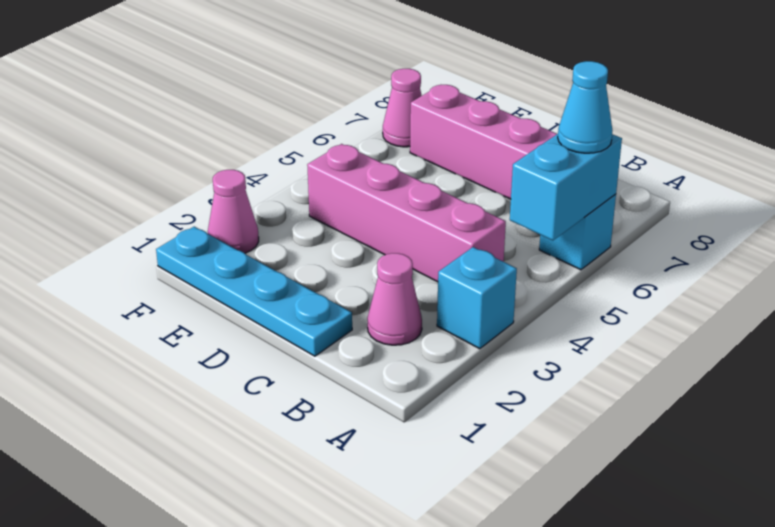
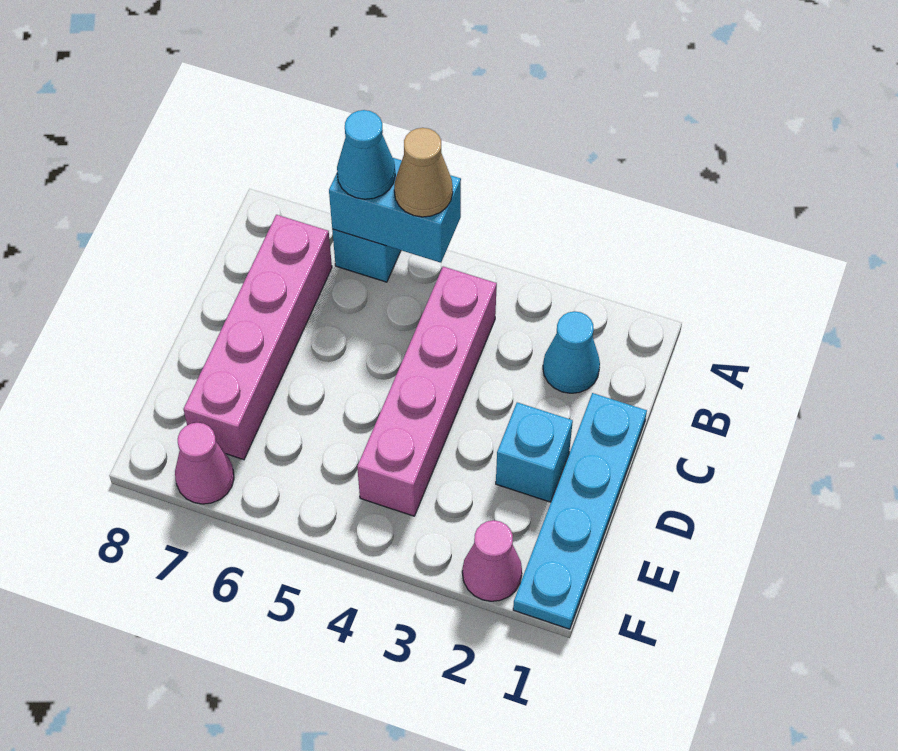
cyan 1x1 brick [437,247,517,349] -> cyan 1x1 brick moved to [496,402,573,502]
none -> tan 1x1 cone [394,128,453,217]
pink 1x1 cone [367,253,422,345] -> cyan 1x1 cone [543,311,600,393]

